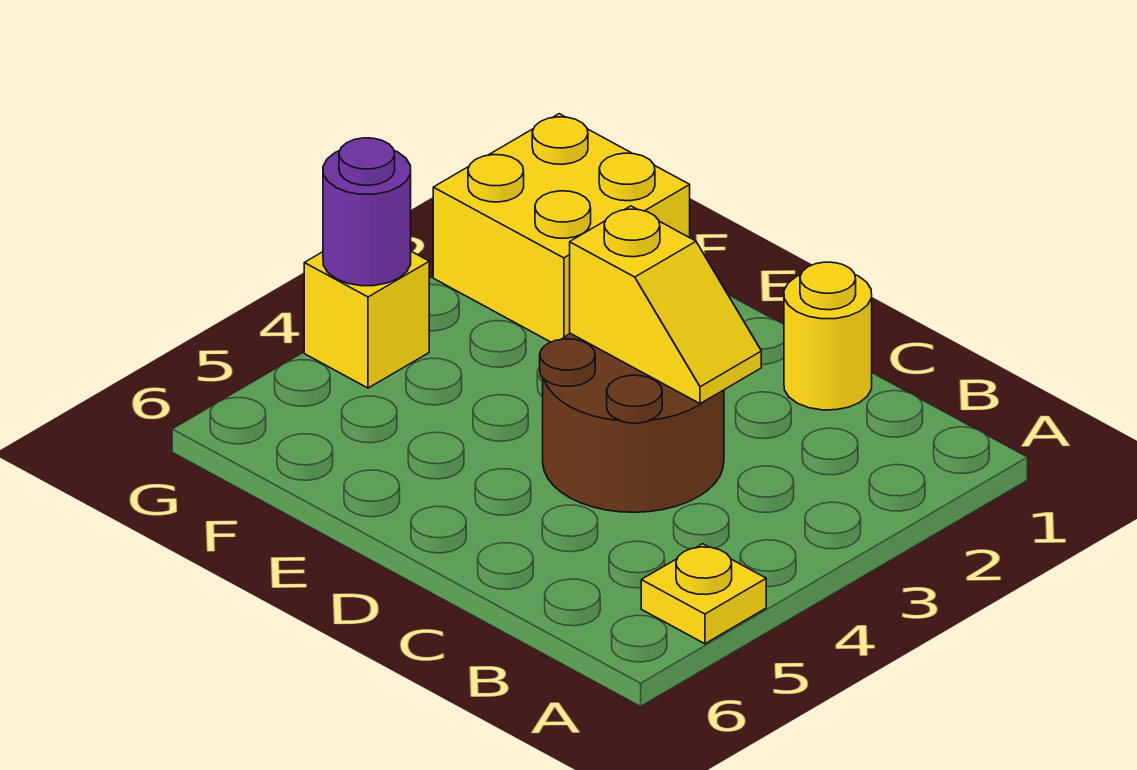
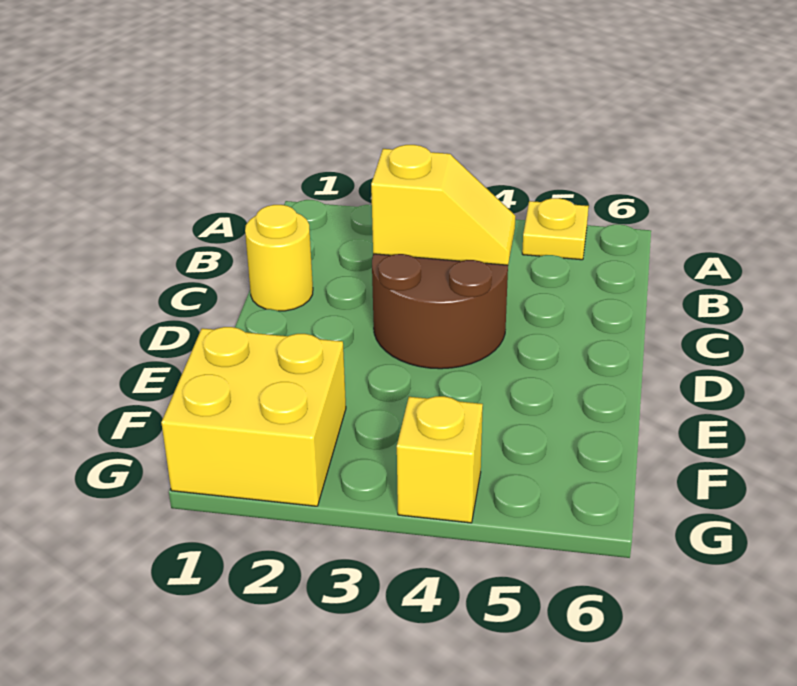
yellow 1x2 slope [570,206,761,404] -> yellow 1x2 slope turned to [371,145,516,265]
purple 1x1 round brick [323,138,411,286] -> none

